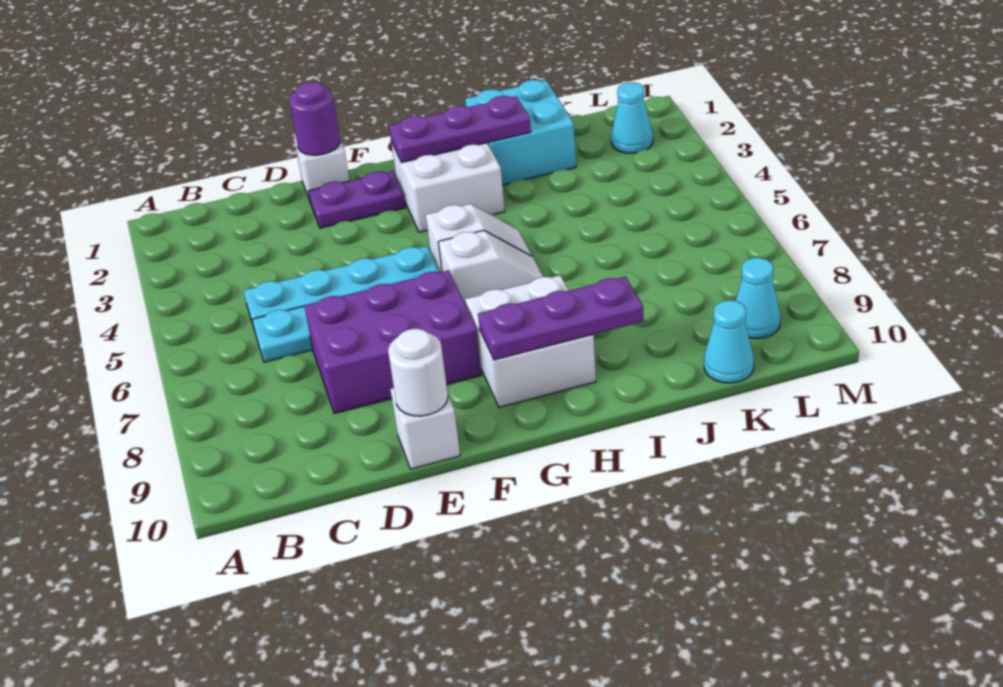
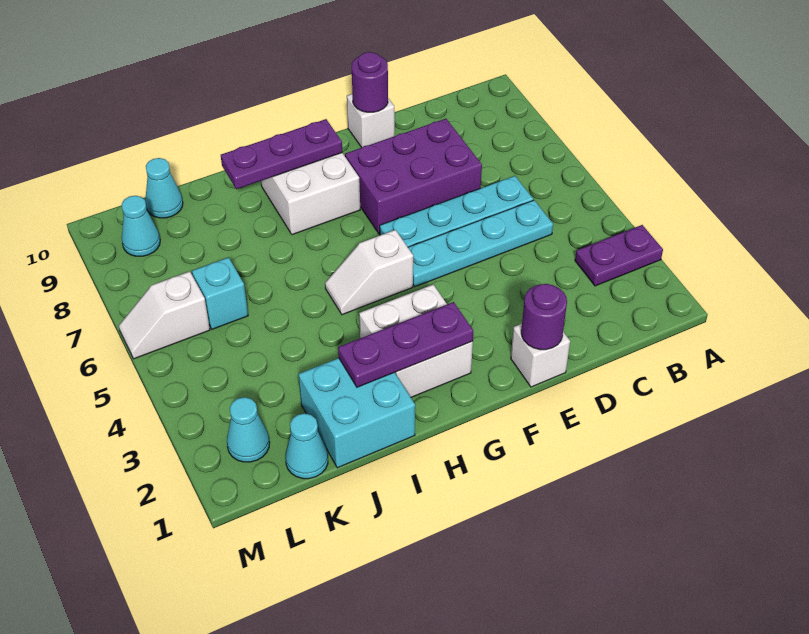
purple 1x2 plate [309,171,405,228] -> purple 1x2 plate moved to [575,225,663,286]
white 1x1 round brick [388,329,448,416] -> purple 1x1 round brick [352,52,388,112]
white 1x2 slope [438,230,543,305] -> white 1x2 slope moved to [119,271,210,359]
none -> cyan 1x1 cone [285,413,328,479]
none -> cyan 1x1 brick [192,258,248,329]

